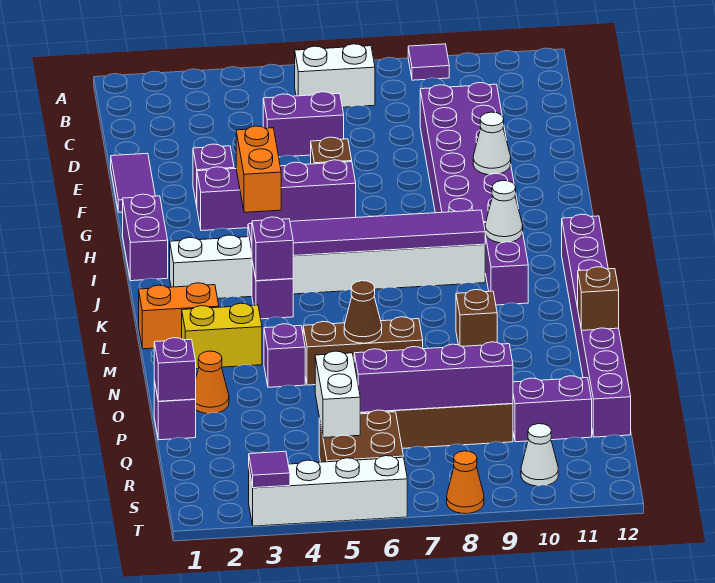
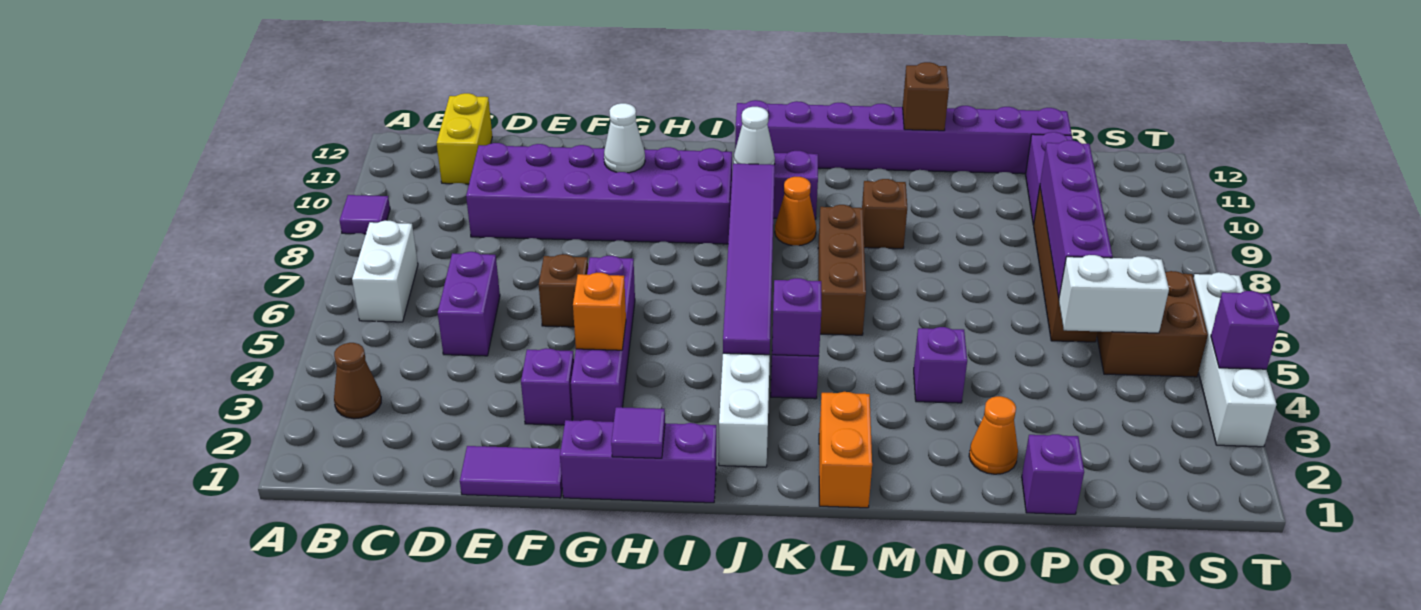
orange 1x2 brick [236,126,281,212] -> orange 1x1 brick [573,273,626,350]
purple 1x2 brick [123,194,168,281] -> purple 1x3 brick [560,420,716,503]
yellow 1x2 brick [182,303,262,369] -> yellow 1x2 brick moved to [437,93,492,184]
brown 1x3 brick [303,317,423,385] -> brown 1x3 brick moved to [818,205,866,335]
brown 1x1 cone [344,281,382,343] -> brown 1x1 cone moved to [334,343,381,419]
purple 1x1 brick [154,338,196,401] -> purple 1x1 brick moved to [1211,291,1279,369]
white 1x1 cone [521,424,558,486] -> none
purple 1x1 tile [249,451,290,488] -> purple 1x1 tile moved to [611,407,665,458]
orange 1x1 cone [447,451,484,514] -> orange 1x1 cone moved to [775,177,816,246]

